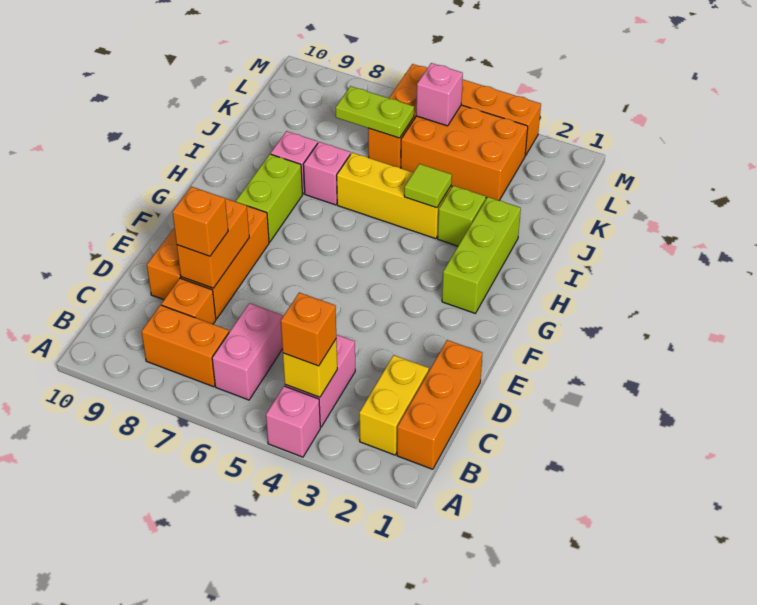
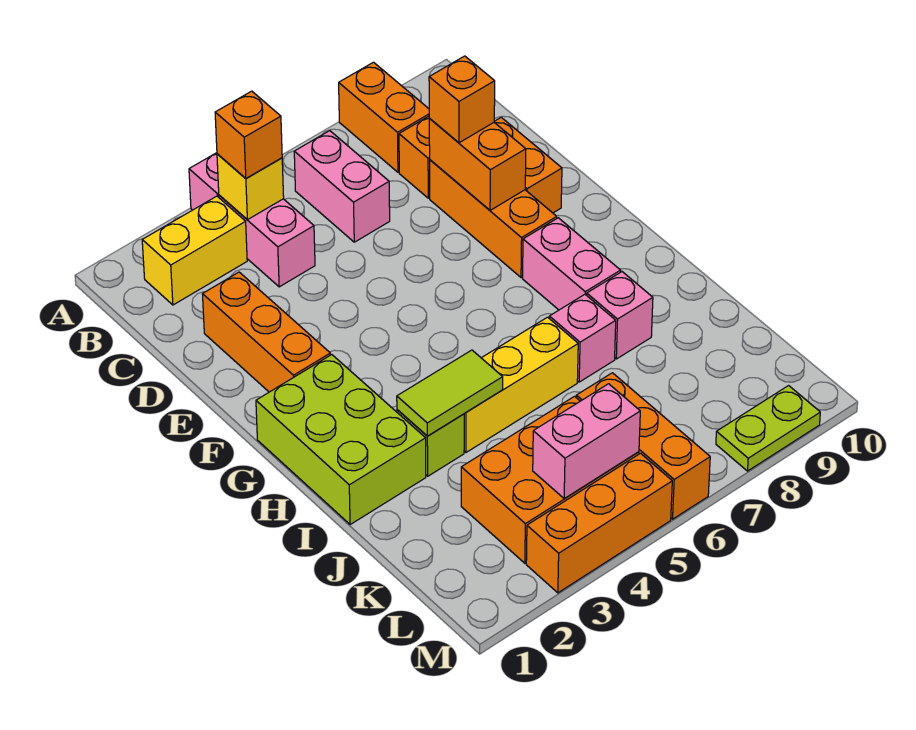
orange 1x3 brick [397,340,482,469] -> orange 1x3 brick moved to [203,272,330,392]
yellow 1x2 brick [359,355,429,455] -> yellow 1x2 brick turned to [142,196,247,305]
orange 1x2 brick [141,305,229,387] -> orange 1x2 brick turned to [339,62,429,172]
lime 1x3 brick [442,197,521,313] -> lime 2x3 brick [256,355,426,525]
lime 1x2 brick [236,154,302,242] -> pink 1x2 brick [523,218,621,310]
lime 1x1 tile [404,164,452,208] -> lime 1x2 tile [397,350,503,436]
lime 1x2 plate [335,86,414,138] -> lime 1x2 plate moved to [716,386,820,471]
pink 1x1 brick [416,63,463,126] -> pink 1x2 brick [533,384,640,499]

